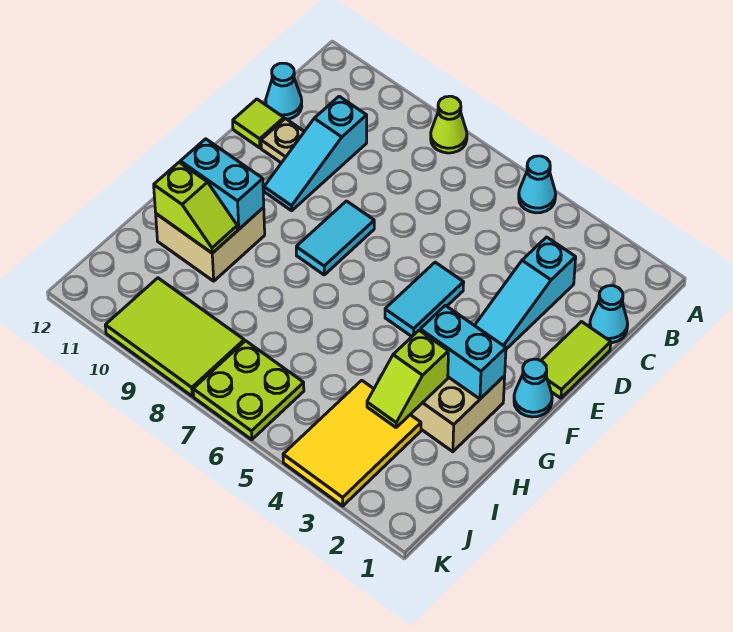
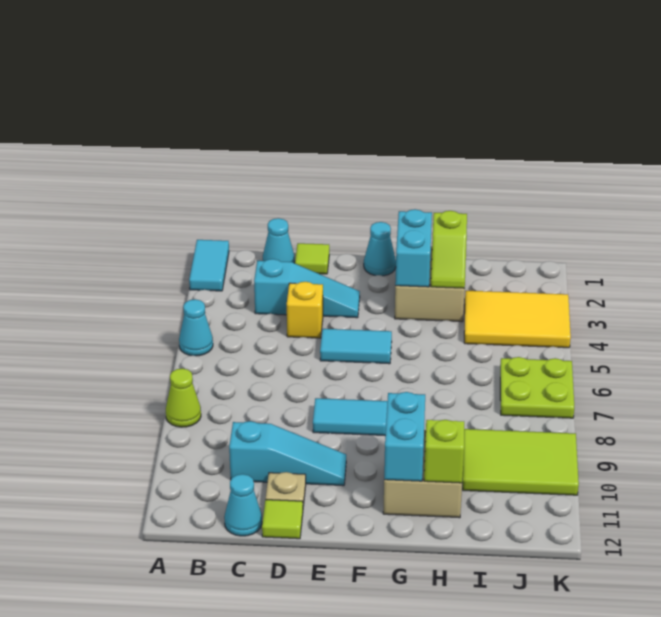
none -> cyan 1x2 tile [189,240,229,291]
lime 1x2 tile [541,322,611,398] -> lime 1x1 tile [295,243,329,274]
none -> yellow 1x1 brick [287,282,323,338]
lime 1x2 slope [367,330,448,427] -> lime 1x2 slope turned to [431,211,467,288]
lime 2x3 tile [105,278,244,396] -> lime 2x3 tile turned to [463,429,579,495]

